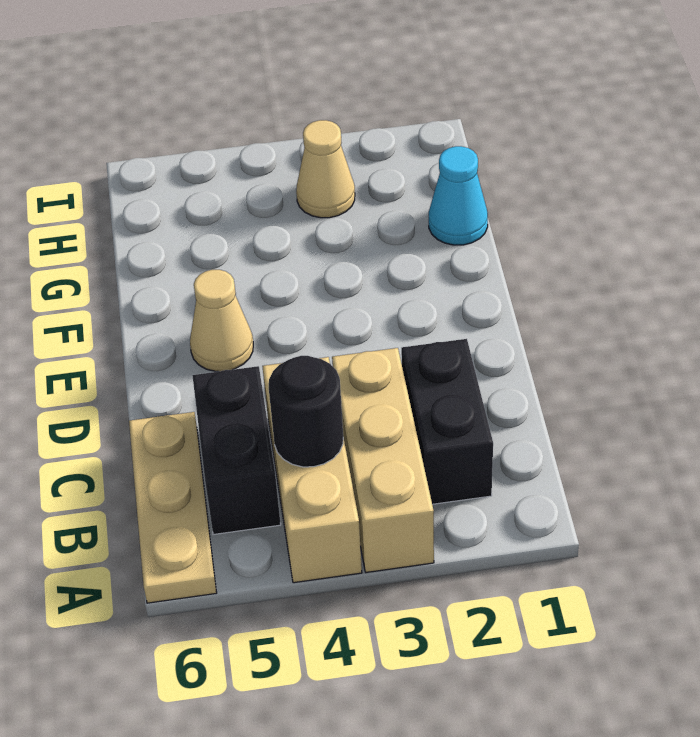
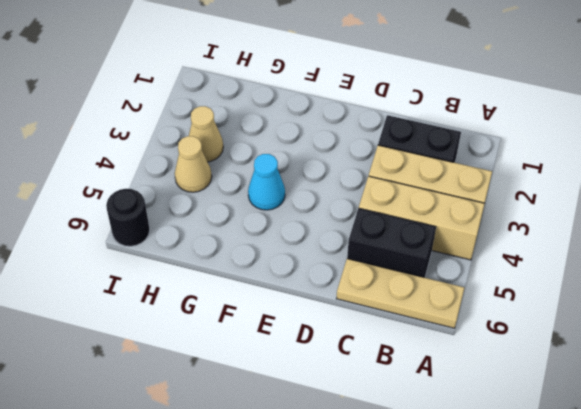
black 1x1 round brick [269,356,343,467] -> black 1x1 round brick moved to [106,189,150,246]
tan 1x1 cone [190,270,253,372] -> tan 1x1 cone moved to [175,136,212,192]
cyan 1x1 cone [429,146,488,245] -> cyan 1x1 cone moved to [248,154,285,210]

